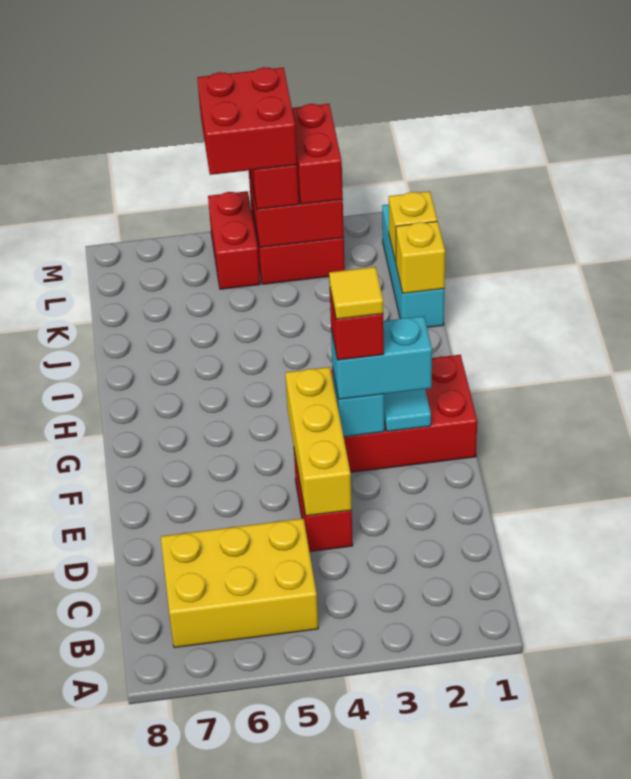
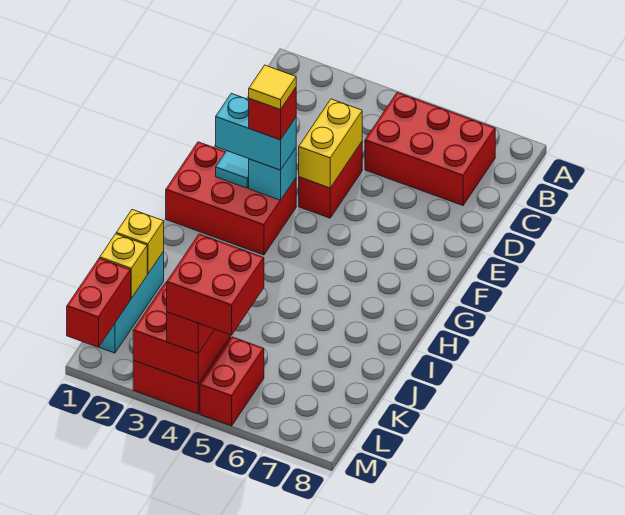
yellow 2x3 brick [161,518,318,648] -> red 2x3 brick [365,92,495,206]
yellow 1x3 brick [285,367,352,516] -> yellow 1x2 brick [299,99,362,188]
red 1x2 brick [292,104,343,204] -> red 1x2 brick moved to [67,258,131,347]

